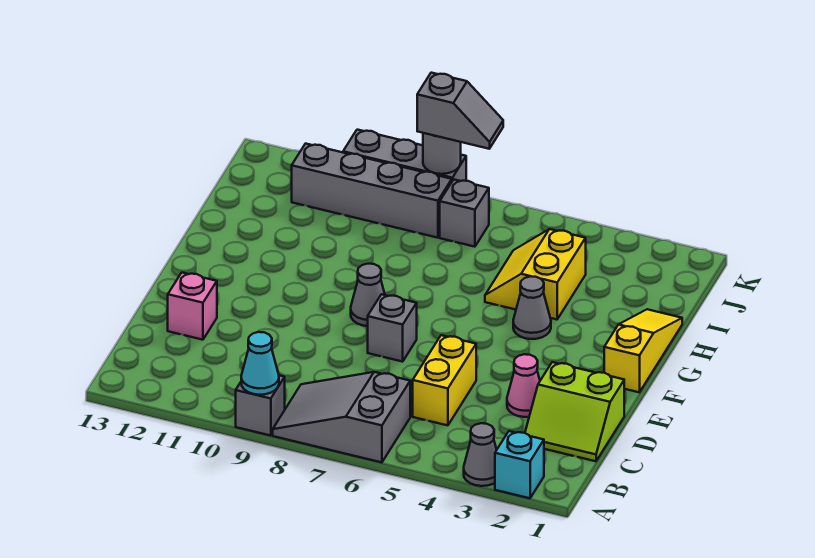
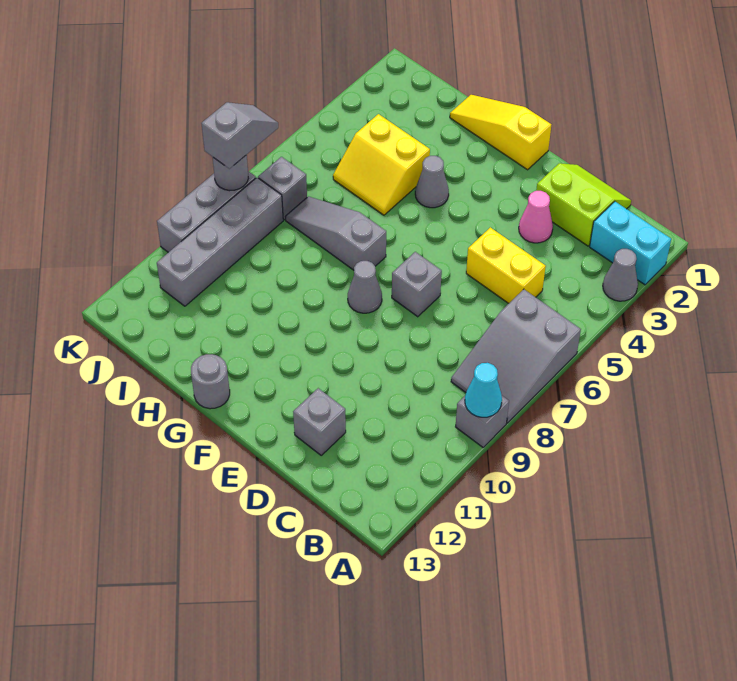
cyan 1x1 brick [495,431,544,498] -> cyan 1x2 brick [590,202,671,285]
lime 2x2 slope [525,362,624,461] -> lime 2x2 slope turned to [536,163,631,246]
pink 1x1 brick [168,273,217,340] -> grey 1x1 brick [293,388,346,455]
none -> grey 1x3 slope [285,196,386,270]
none -> grey 1x1 round brick [191,354,230,409]

